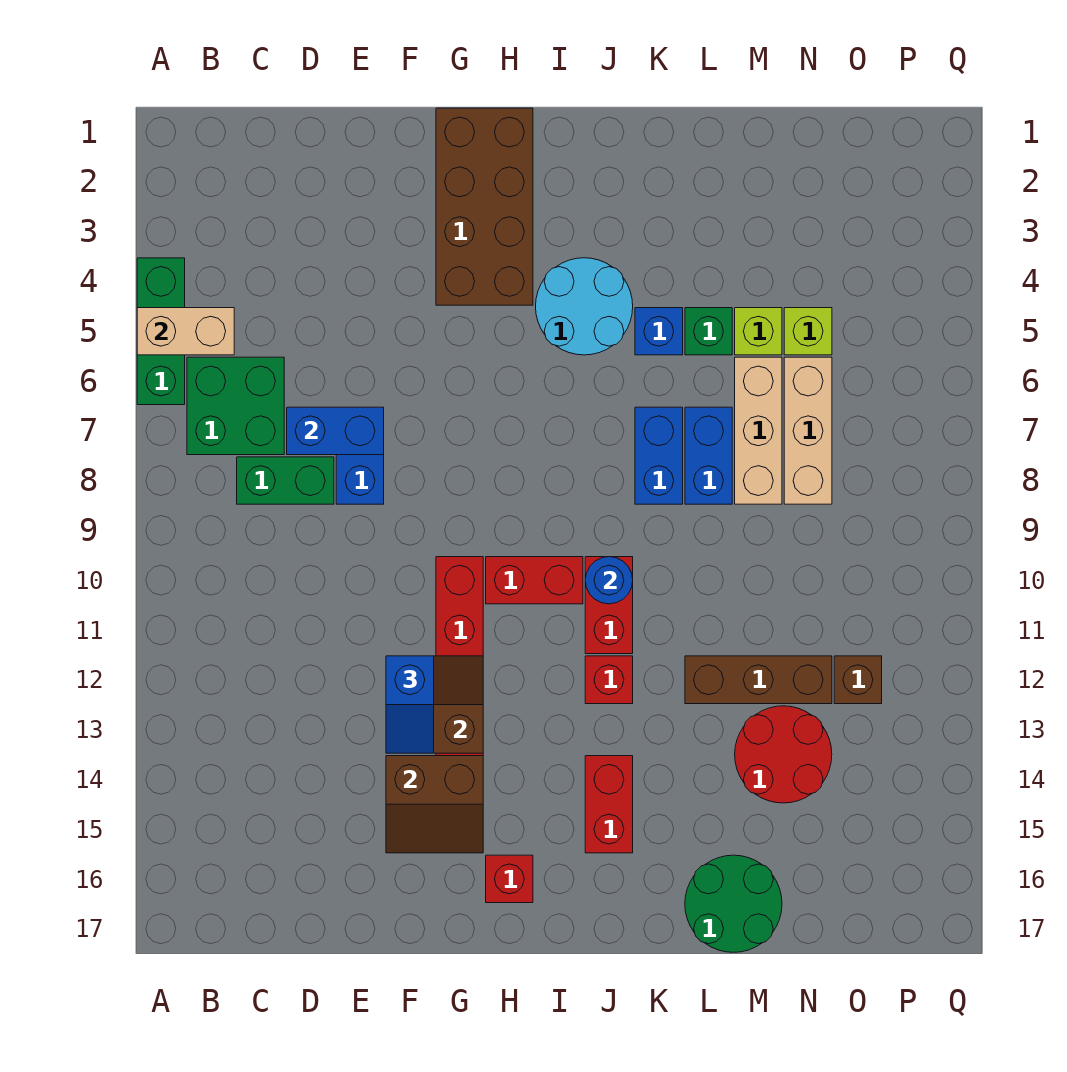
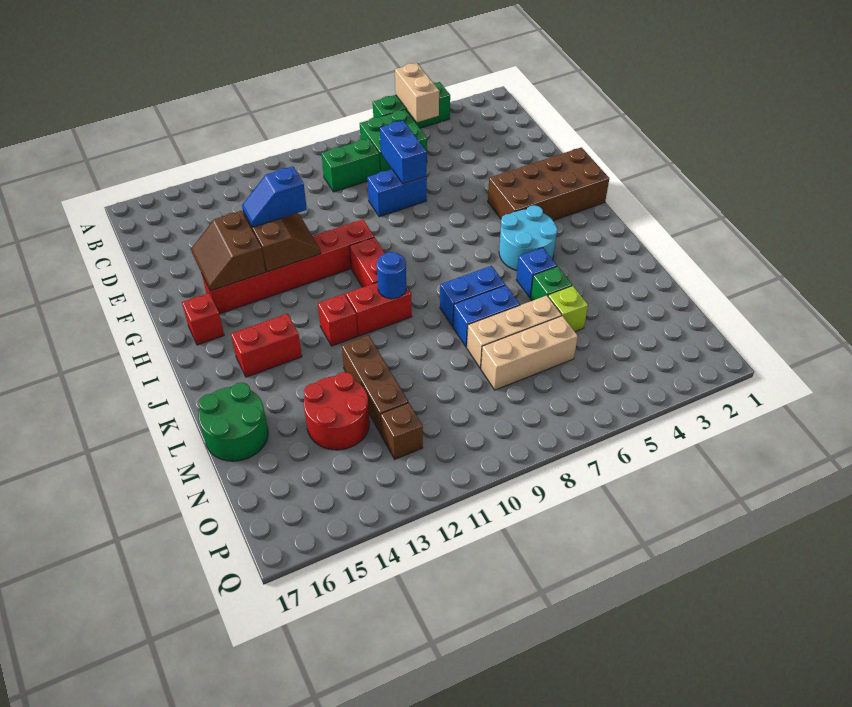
green 1x2 brick [237,457,334,504] -> green 1x2 brick turned to [321,138,380,192]
lime 1x1 brick [784,308,832,355] -> none

